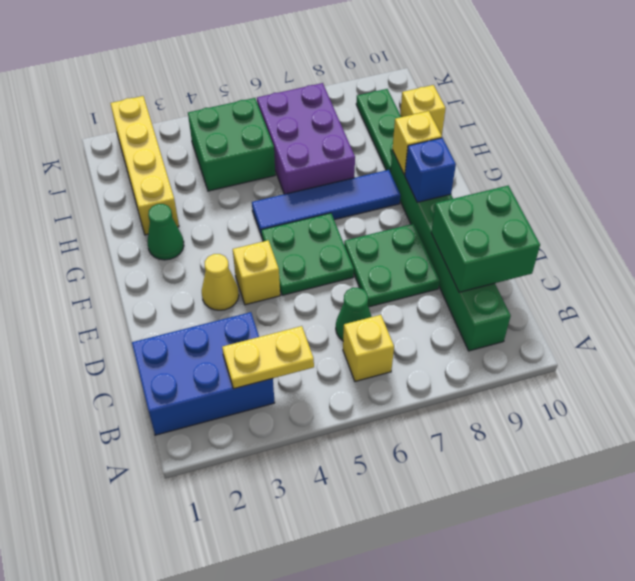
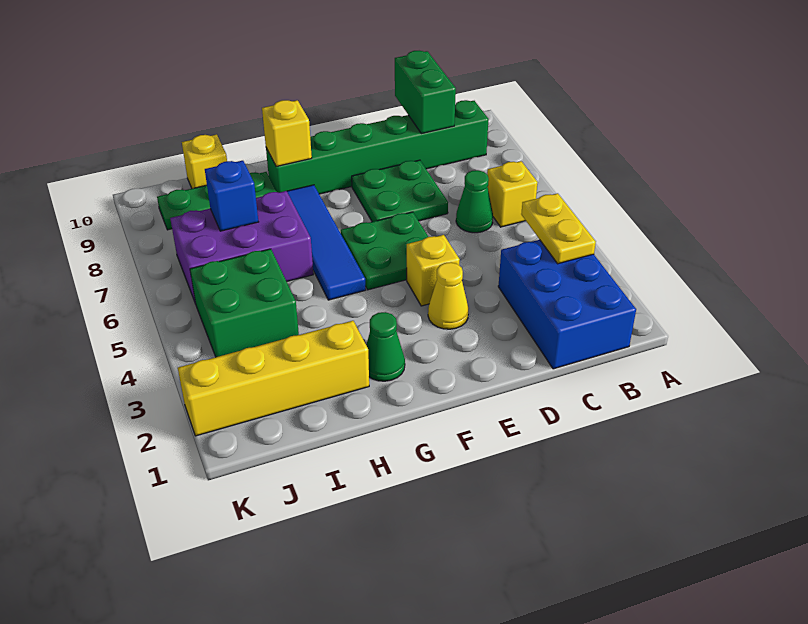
green 2x2 brick [431,186,540,292] -> green 1x2 brick [395,51,456,134]
blue 1x1 brick [405,138,456,202] -> blue 1x1 brick moved to [205,161,258,231]

